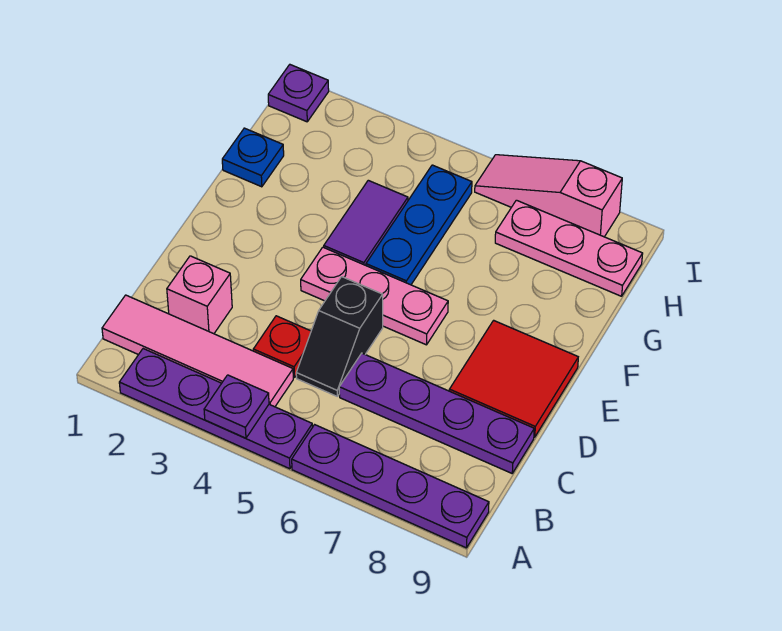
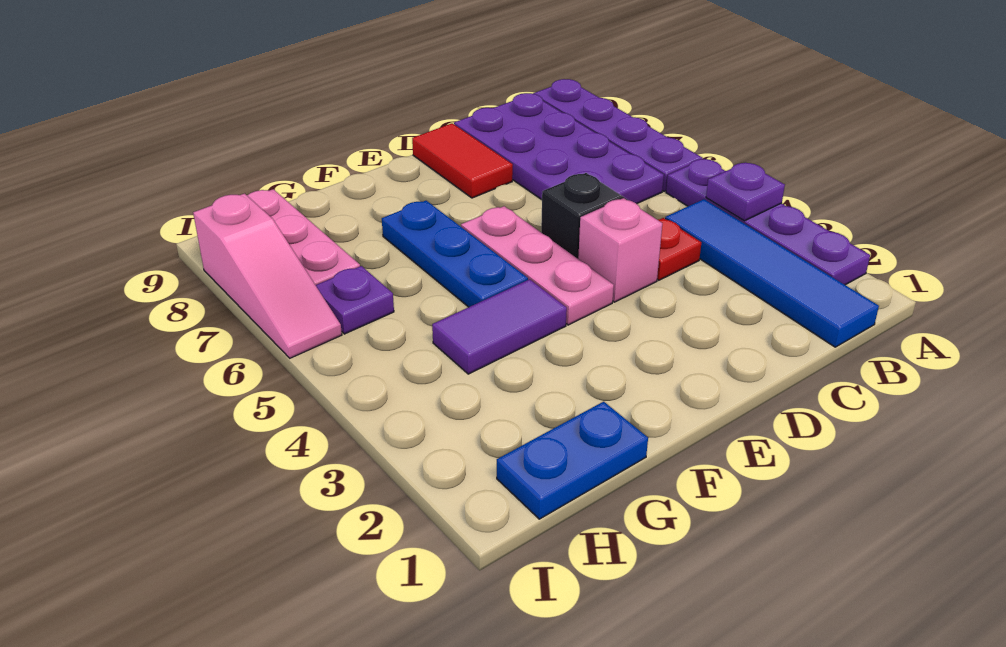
pink 1x4 tile [102,295,293,407] -> blue 1x4 tile [665,199,879,347]
pink 1x1 brick [167,256,232,334] -> pink 1x1 brick moved to [578,198,662,302]
purple 1x4 plate [339,353,534,473] -> purple 2x4 plate [454,93,664,204]
red 2x2 tile [449,320,578,437] -> red 1x2 tile [412,123,513,198]
blue 1x3 plate [366,165,472,285] -> blue 1x3 plate turned to [382,201,528,307]
blue 1x1 plate [222,128,284,187] -> blue 1x2 plate [497,402,648,519]
purple 1x1 plate [268,65,329,122] -> purple 1x1 plate moved to [316,266,394,334]

